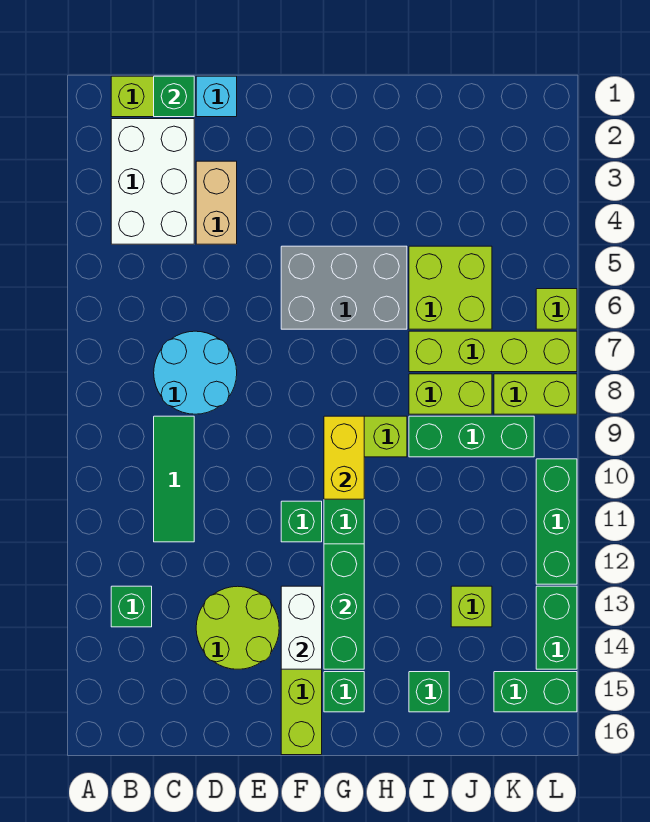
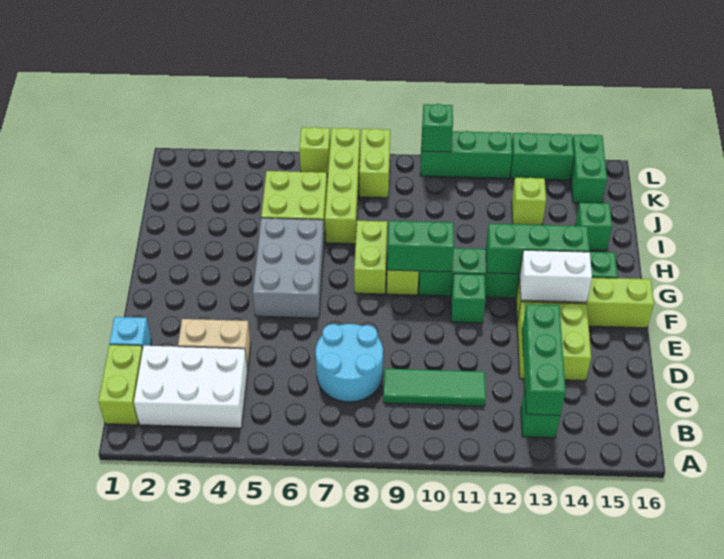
green 1x1 brick [154,76,194,117] -> green 1x1 brick moved to [422,104,453,152]
lime 2x2 round brick [196,586,279,669] -> lime 2x2 brick [517,302,591,381]
yellow 1x2 brick [324,416,364,499] -> green 1x2 brick [387,221,454,272]
lime 1x2 brick [409,374,492,414] -> lime 1x2 brick moved to [354,221,387,294]
green 1x3 brick [409,416,534,457] -> green 1x3 brick moved to [522,304,566,415]

